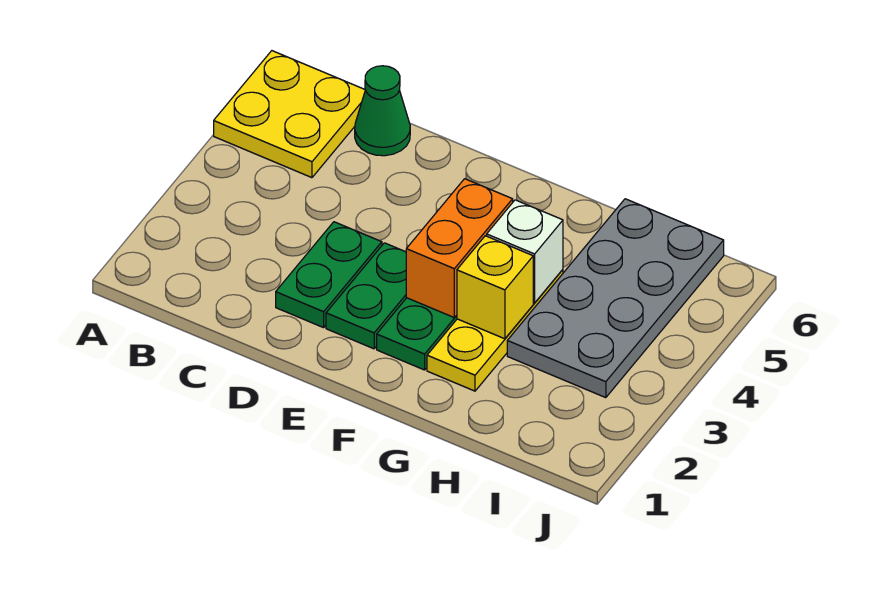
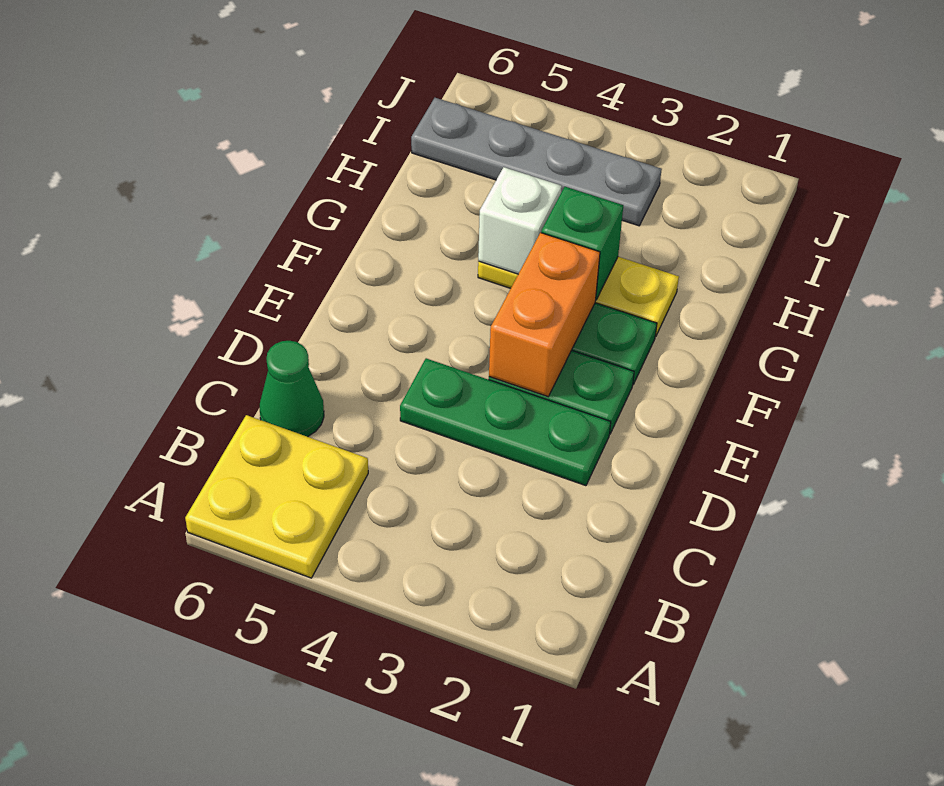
green 1x2 plate [276,222,382,328] -> green 1x3 plate [400,358,611,486]
orange 1x2 brick [406,179,513,318] -> orange 1x2 brick turned to [489,233,600,397]
yellow 1x1 brick [457,236,533,339] -> green 1x1 brick [541,187,623,300]
grey 2x4 plate [507,199,724,398] -> grey 1x4 plate [411,98,662,226]

